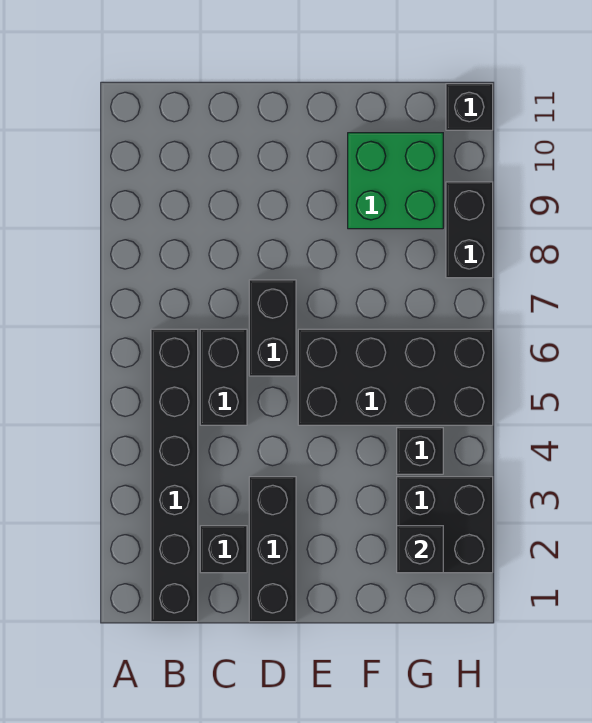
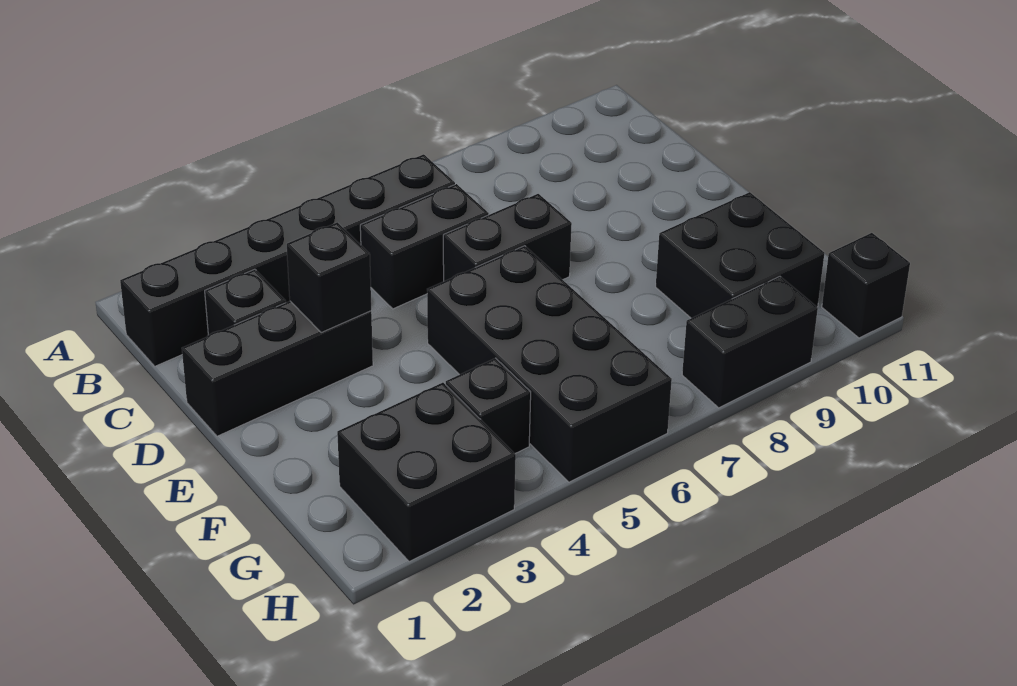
green 2x2 brick [348,133,443,229] -> black 2x2 brick [656,192,824,318]
black 1x1 brick [397,526,443,573] -> black 1x1 brick moved to [287,222,371,332]

